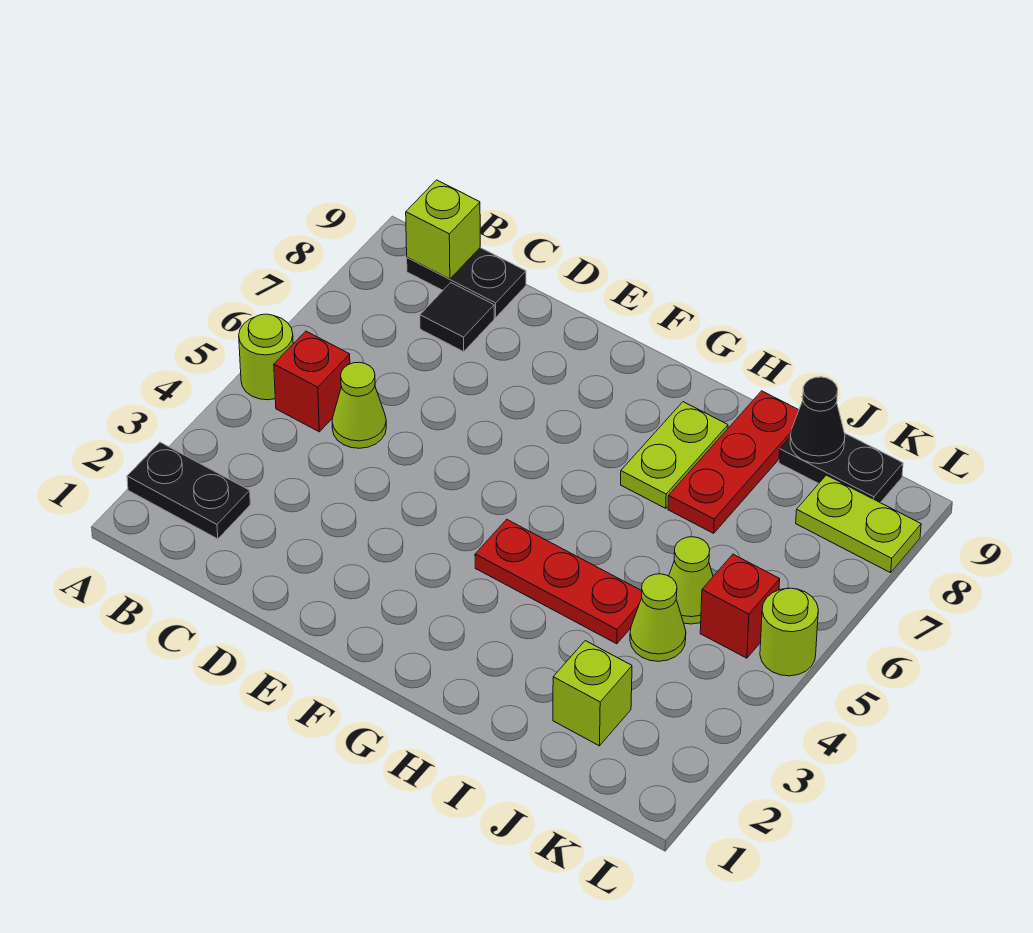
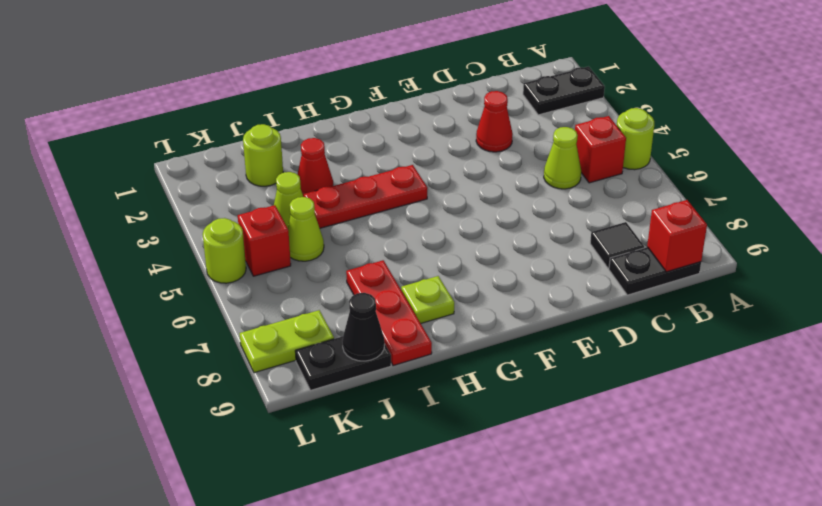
lime 1x1 brick [406,180,480,279] -> red 1x1 brick [647,200,707,272]
none -> red 1x1 cone [476,91,513,152]
lime 1x2 plate [621,402,728,508] -> lime 1x1 plate [401,276,454,323]
none -> red 1x1 cone [297,138,333,197]
lime 1x1 brick [553,641,632,746] -> lime 1x1 round brick [243,124,283,186]

